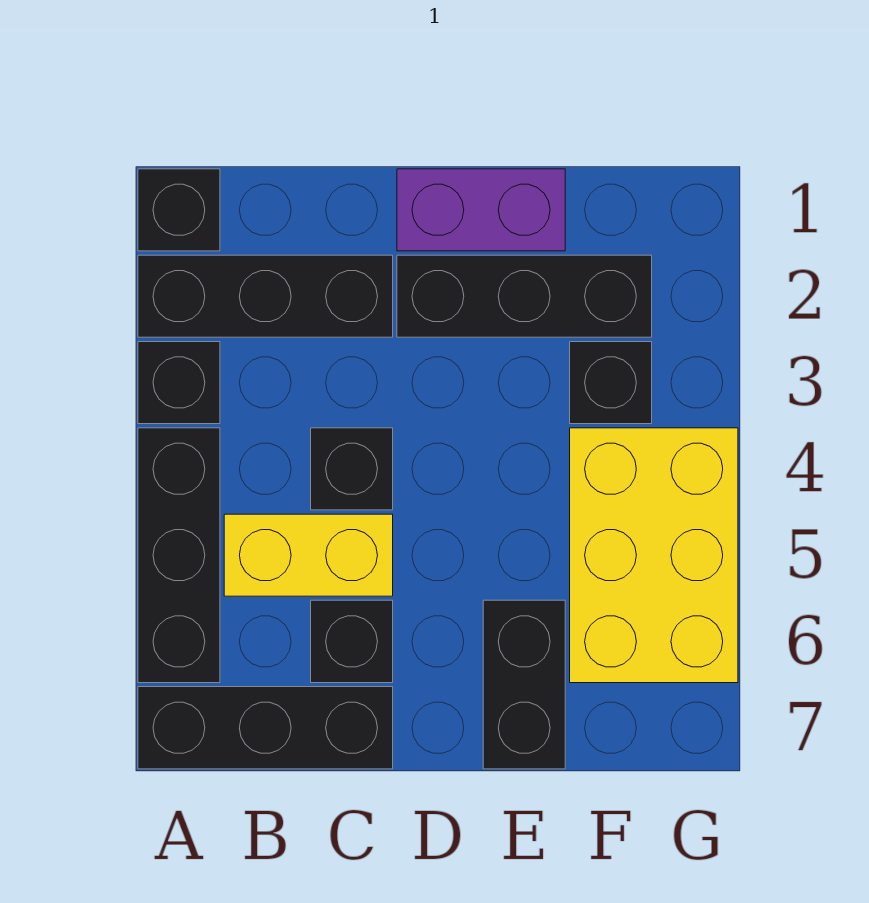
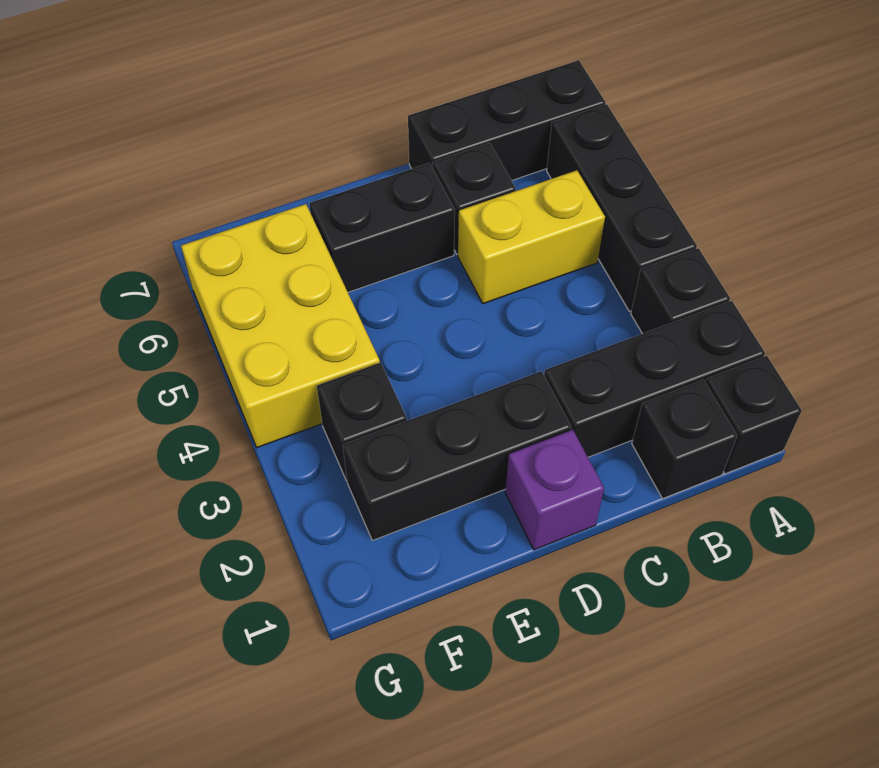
black 1x1 brick [311,428,393,510] -> black 1x1 brick moved to [632,380,737,499]
purple 1x2 brick [397,169,565,251] -> purple 1x1 brick [505,430,604,550]
black 1x2 brick [483,600,565,769] -> black 1x2 brick turned to [309,163,455,292]

